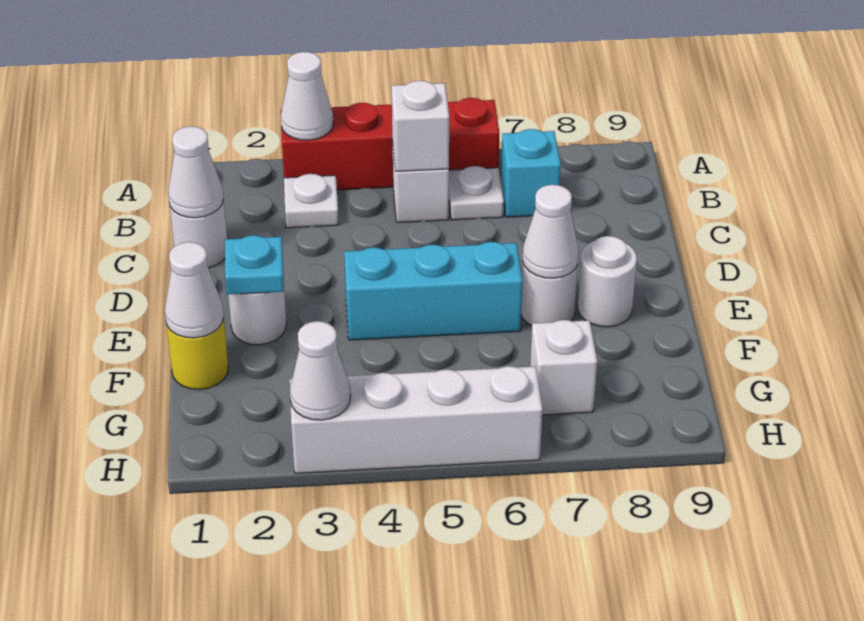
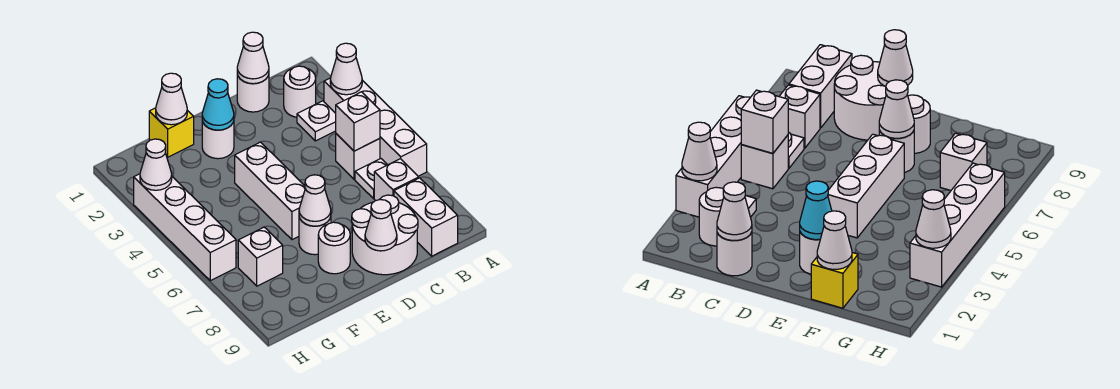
red 1x4 brick [281,98,499,190] -> white 1x4 brick [324,78,427,176]
none -> white 1x1 round brick [284,66,316,117]
cyan 1x1 brick [501,129,561,217] -> white 1x1 brick [374,159,419,201]
none -> white 1x2 brick [394,178,458,256]
none -> white 2x2 round brick [352,195,418,275]
none -> white 1x1 cone [365,200,397,251]
cyan 1x1 plate [225,235,284,295] -> cyan 1x1 cone [202,79,234,130]
cyan 1x3 brick [344,242,523,340] -> white 1x3 brick [235,142,305,240]
yellow 1x1 round brick [166,318,229,390] -> yellow 1x1 brick [149,108,194,157]

